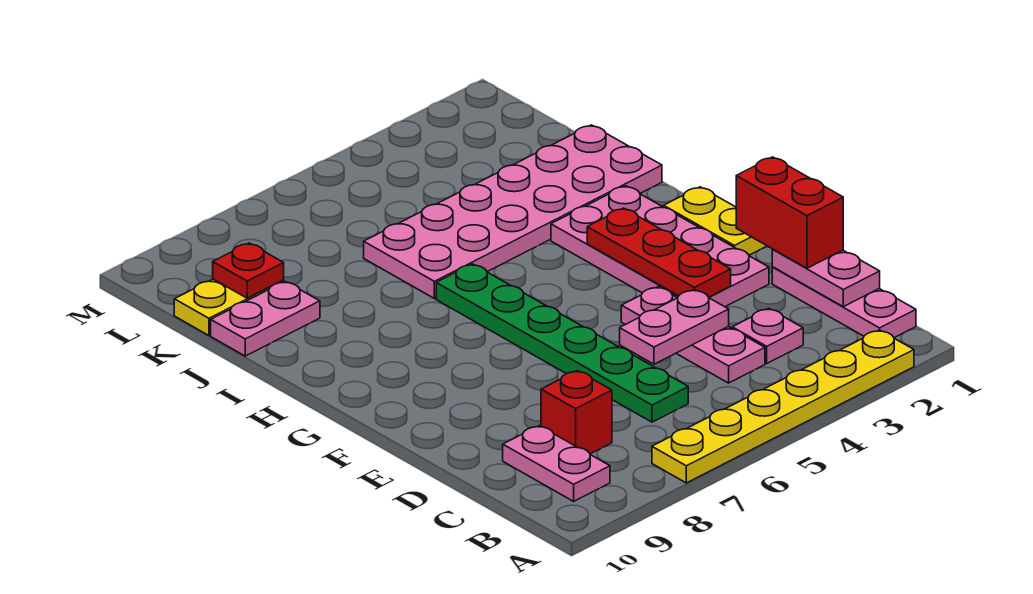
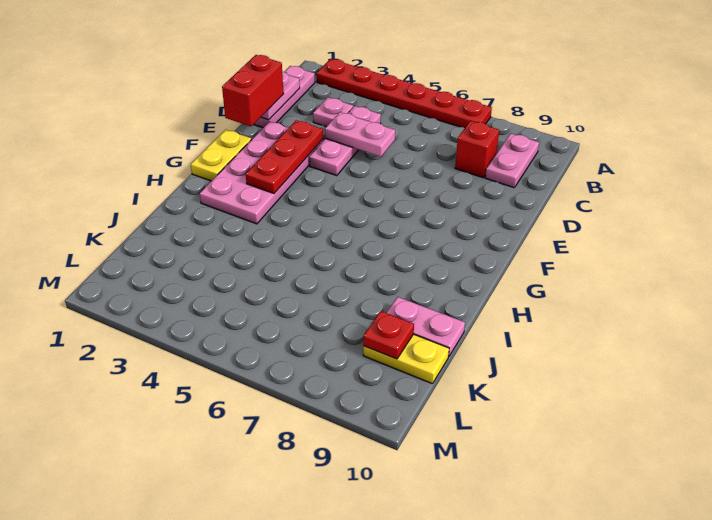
yellow 1x6 plate [652,330,914,483] -> red 1x6 plate [317,59,492,128]
green 1x6 plate [436,264,688,422] -> none
pink 2x6 plate [364,125,662,299] -> none

